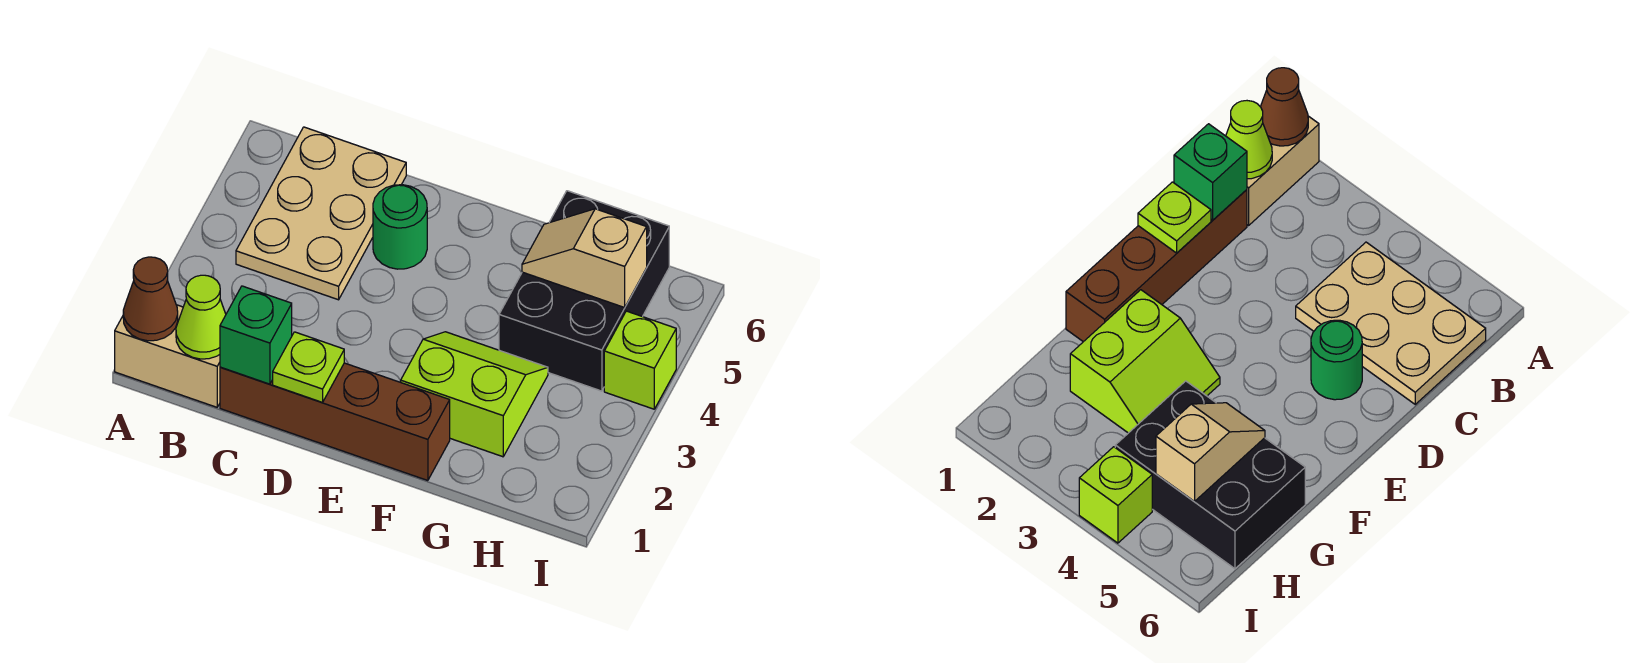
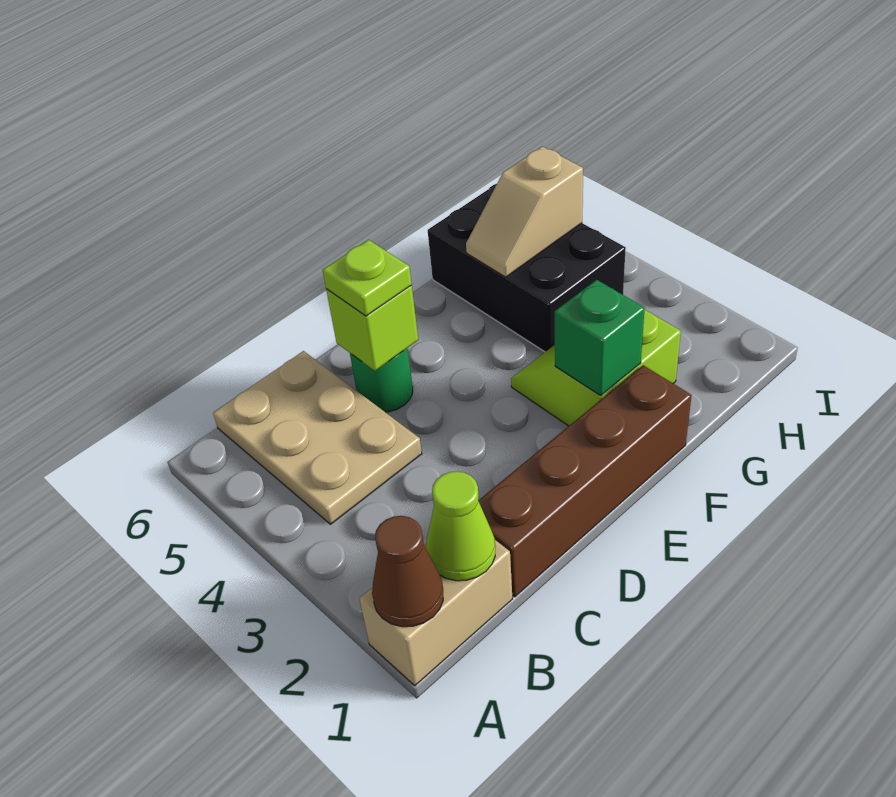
green 1x1 brick [220,286,292,384] -> green 1x1 brick moved to [555,280,645,395]
lime 1x1 plate [273,332,344,402] -> lime 1x1 plate moved to [323,240,412,316]
lime 1x1 brick [604,311,676,409] -> lime 1x1 brick moved to [326,286,418,371]

